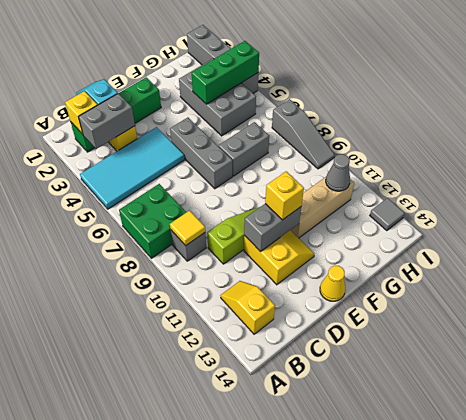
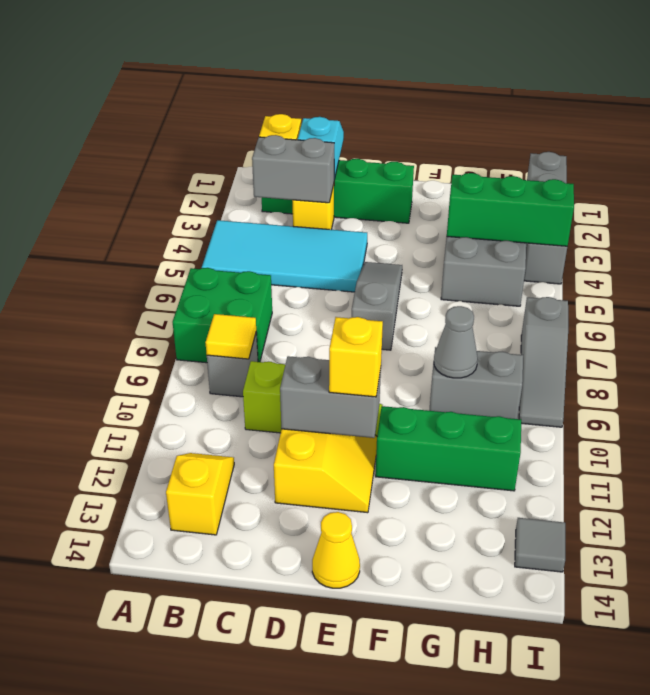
grey 1x3 brick [170,117,232,189] -> grey 1x3 slope [352,262,402,350]
grey 1x2 brick [219,122,269,176] -> grey 1x2 brick moved to [429,347,523,419]
tan 1x3 brick [291,177,354,238] -> green 1x3 brick [375,406,521,491]
grey 1x1 cone [326,154,350,191] -> grey 1x1 cone moved to [434,306,478,378]

